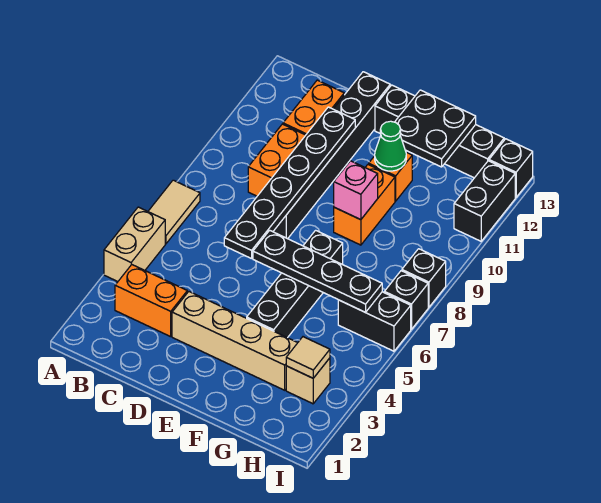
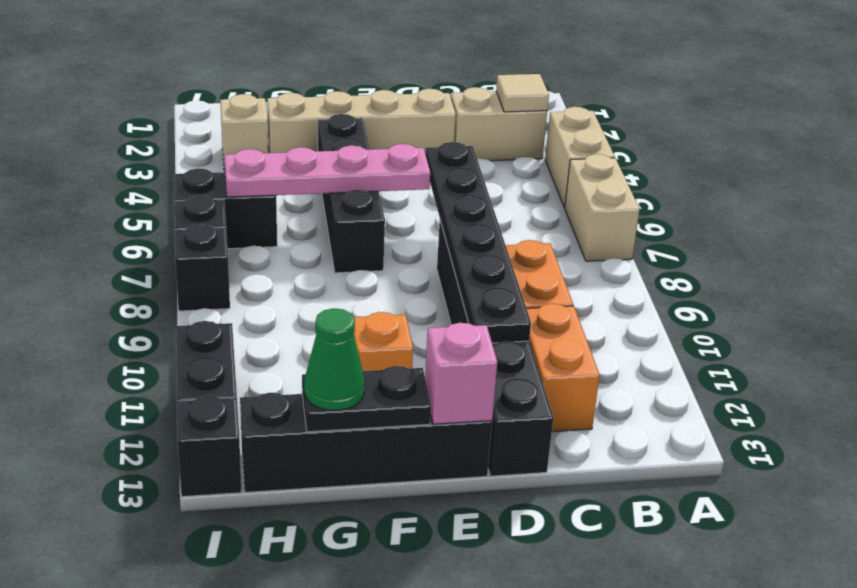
tan 1x2 tile [148,180,200,244] -> tan 1x2 brick [565,154,640,261]
orange 1x2 brick [115,265,187,337] -> tan 1x2 brick [451,87,547,161]
black 1x4 plate [253,230,382,312] -> pink 1x4 plate [224,144,430,197]
orange 1x2 brick [334,164,395,245] -> none
pink 1x1 brick [334,161,378,220] -> pink 1x1 brick moved to [425,323,497,424]
green 1x1 cone [375,121,406,171] -> green 1x1 cone moved to [304,308,365,410]
black 2x2 plate [395,90,476,167] -> black 1x2 plate [302,366,431,432]
tan 1x1 tile [286,337,330,378] -> tan 1x1 tile moved to [496,74,549,112]

